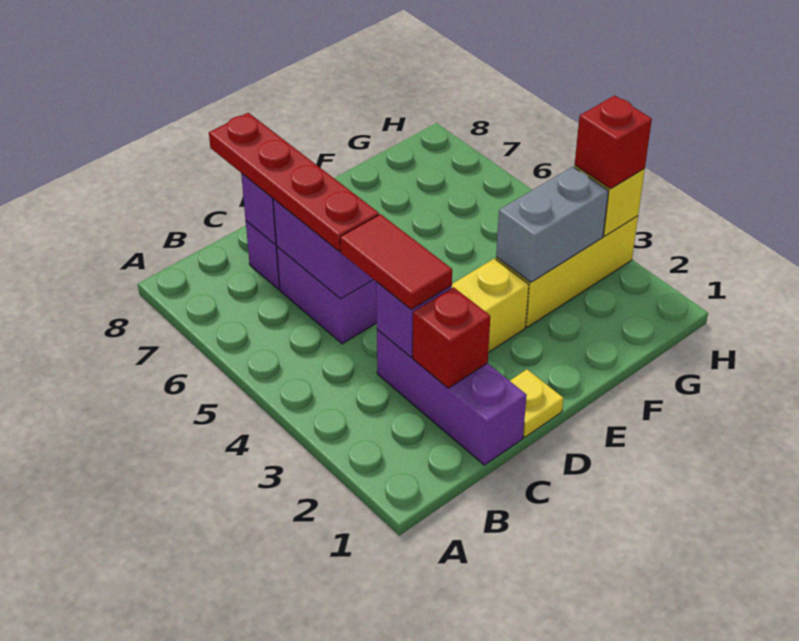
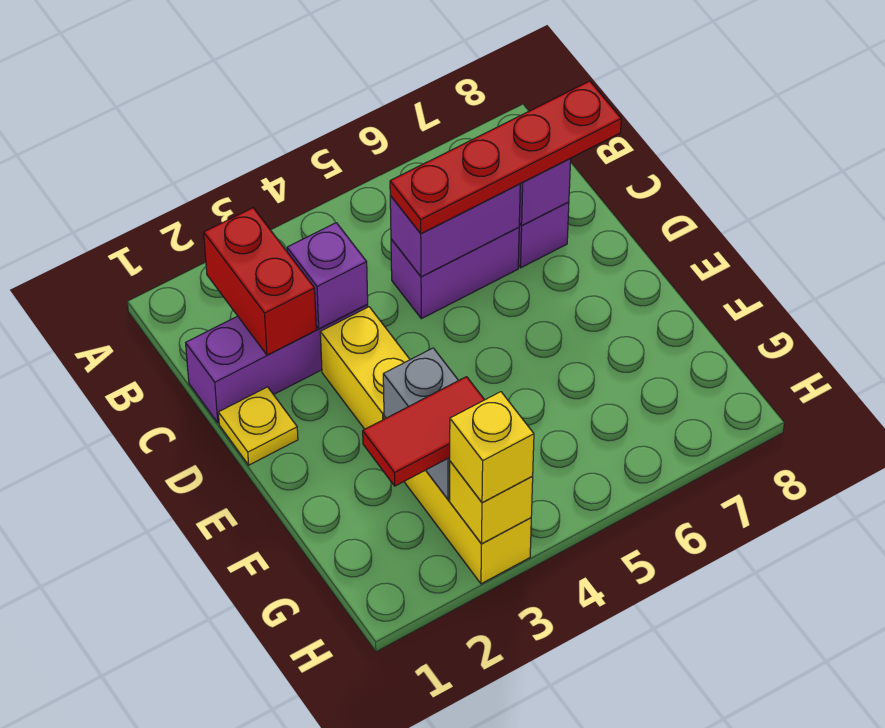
red 1x1 brick [413,287,490,388] -> red 1x2 brick [204,208,316,355]
red 1x2 tile [340,214,452,309] -> red 1x2 tile moved to [363,377,484,486]
red 1x1 brick [575,96,652,189] -> yellow 1x1 brick [450,392,534,503]

